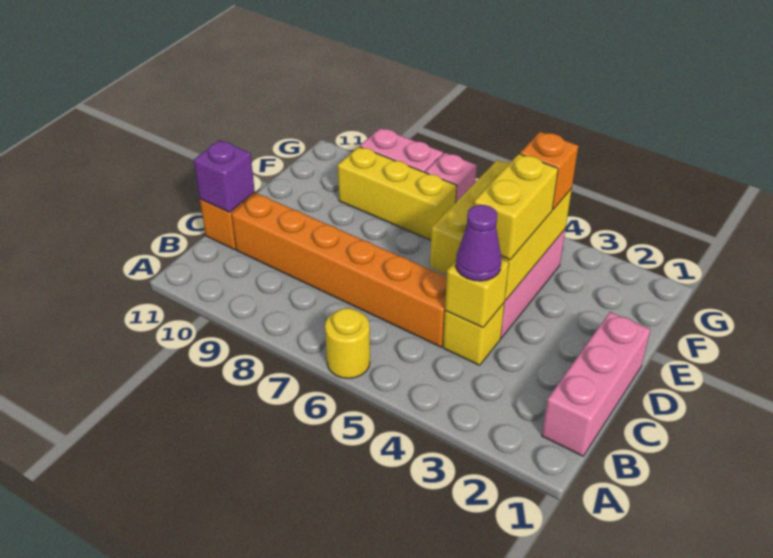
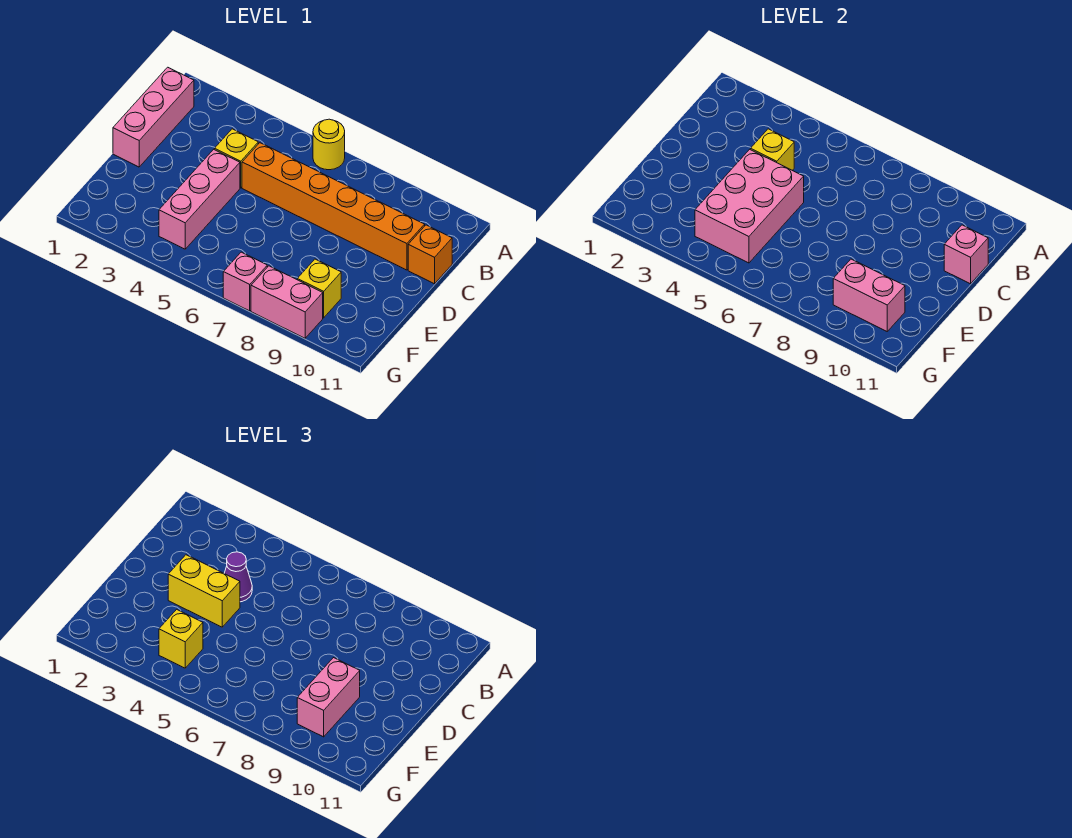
purple 1x1 brick [194,140,255,213] -> pink 1x1 brick [944,225,988,284]
yellow 2x3 brick [430,160,572,300] -> pink 2x3 brick [695,149,804,263]
yellow 1x2 brick [474,154,558,260] -> yellow 1x2 brick turned to [168,555,240,627]
none -> pink 1x2 brick [297,658,360,737]
orange 1x1 brick [520,132,578,210] -> yellow 1x1 brick [159,609,203,668]
yellow 1x3 brick [338,147,457,240] -> yellow 1x1 brick [297,259,341,318]
none -> pink 1x2 brick [833,259,905,331]

